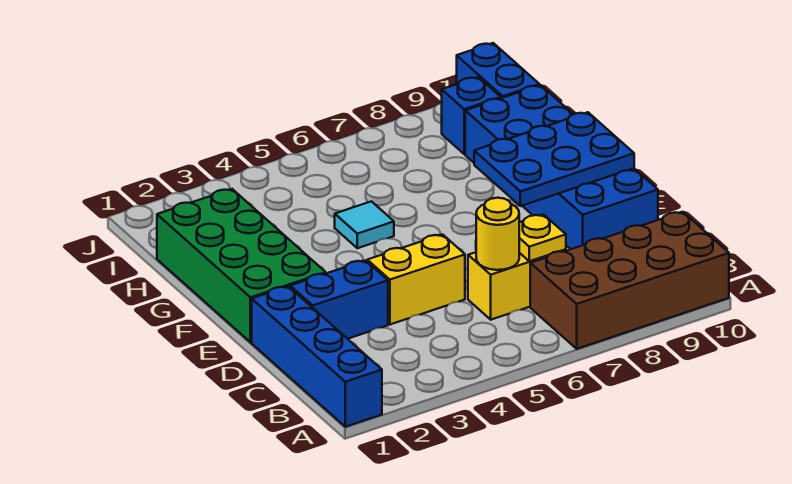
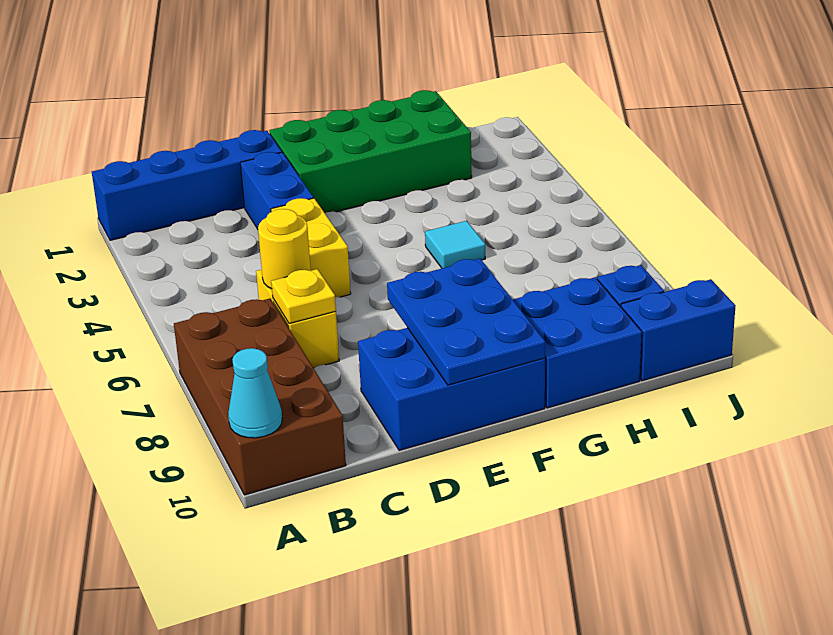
none -> cyan 1x1 cone [228,348,282,438]

